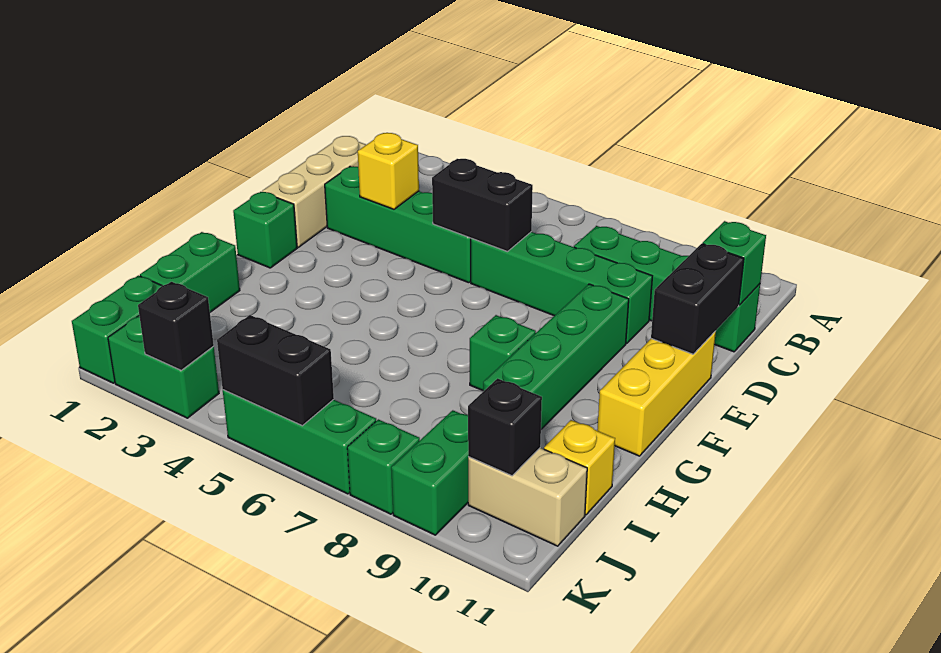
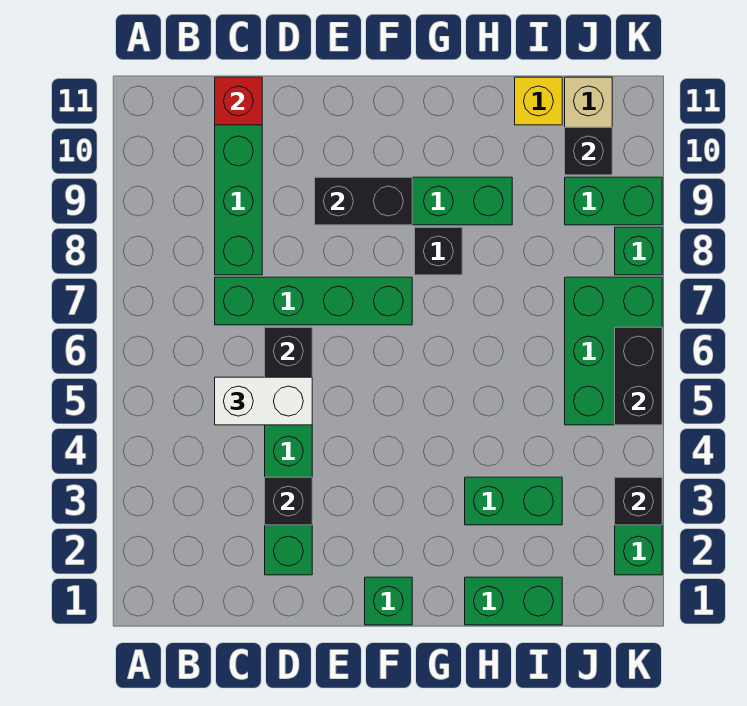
tan 1x3 brick [262,136,366,247] -> none
none -> white 1x2 brick [215,377,312,425]
green 1x1 brick [703,221,766,305] -> red 1x1 brick [215,77,262,125]
yellow 1x1 brick [358,133,419,209] -> black 1x1 brick [265,477,312,525]
green 1x4 brick [471,232,652,344] -> green 1x4 brick turned to [215,277,412,325]
black 1x2 brick [651,244,744,354] -> black 1x2 brick moved to [315,177,412,225]
yellow 1x3 brick [597,331,716,456] -> none
green 1x1 brick [470,315,536,391] -> black 1x1 brick [415,227,462,275]
green 1x2 brick [72,275,162,383] -> green 1x2 brick moved to [465,477,562,525]
green 1x3 brick [223,390,376,494] -> green 2x3 brick [565,277,662,425]

